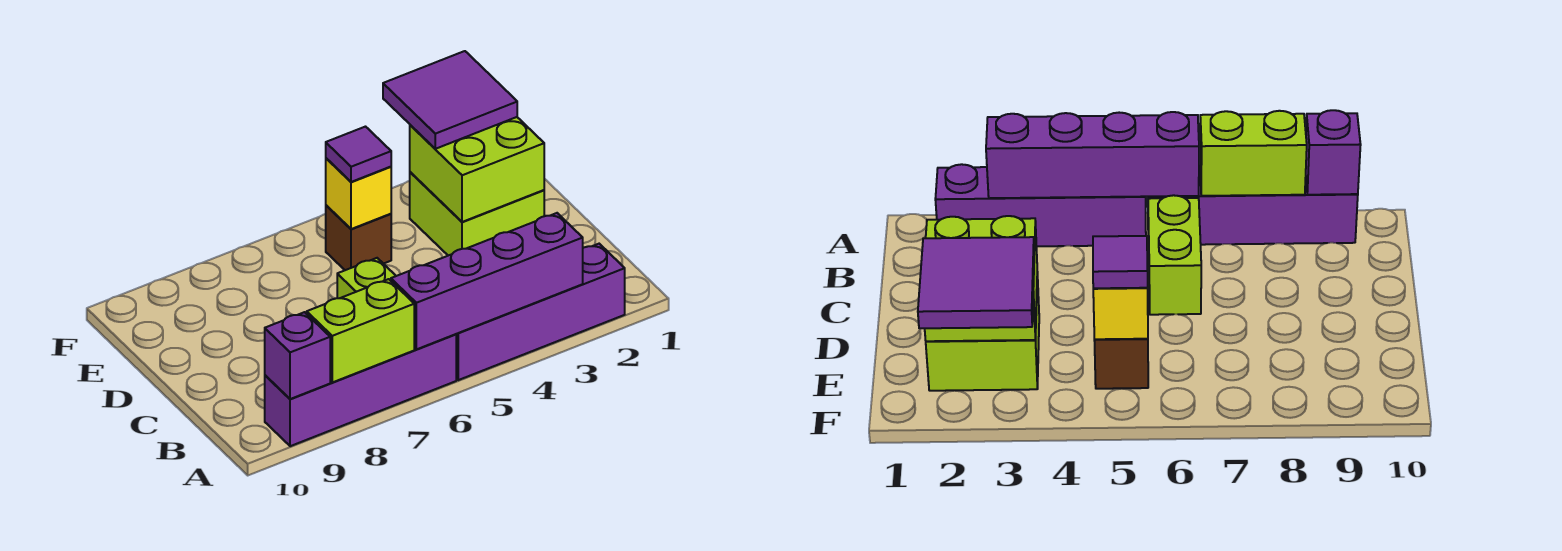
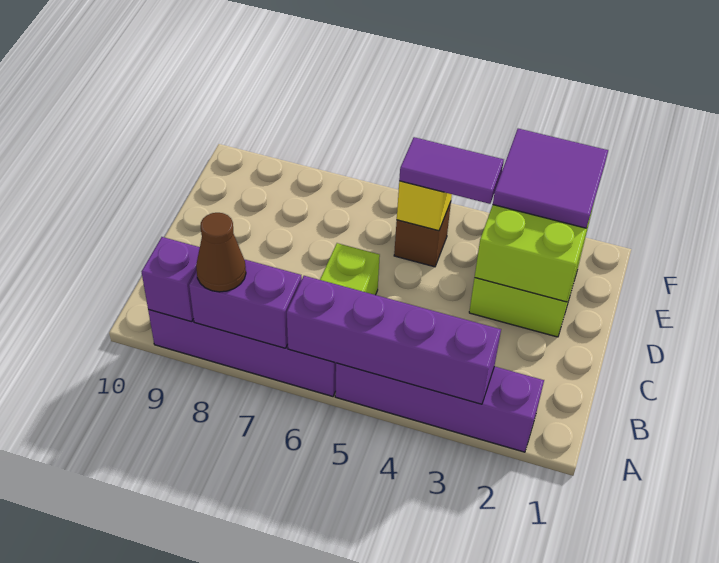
lime 1x2 brick [307,279,414,382] -> purple 1x2 brick [189,259,302,348]
none -> brown 1x1 cone [196,213,246,292]
purple 1x1 tile [326,127,391,182] -> purple 1x2 tile [399,137,504,204]

